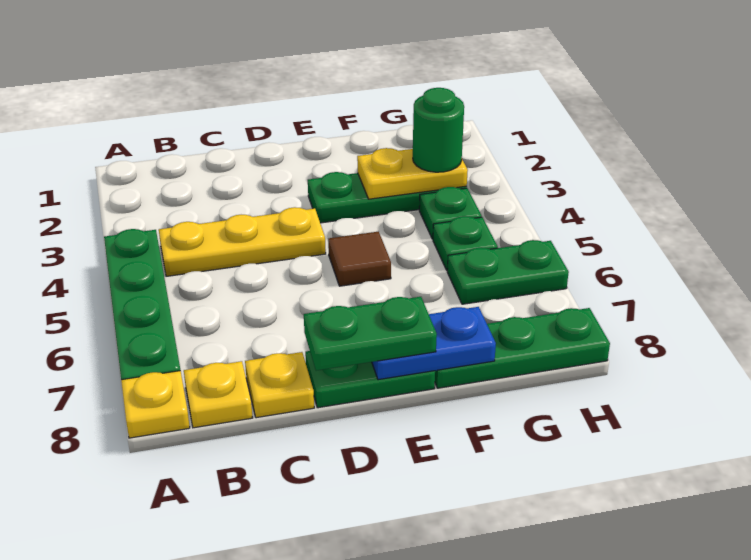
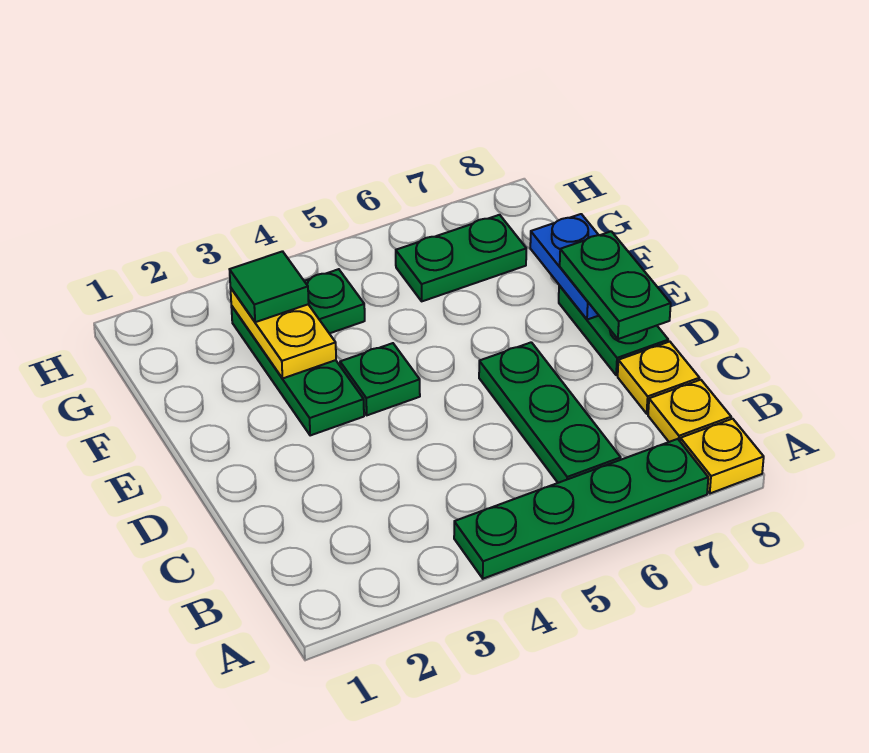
yellow 1x3 plate [159,207,326,276] -> none
brown 1x1 tile [328,232,391,286] -> none
green 1x3 plate [435,308,610,388] -> green 1x3 plate moved to [479,342,621,483]
green 1x1 round brick [413,88,464,172] -> green 1x1 tile [230,251,309,322]
green 1x1 plate [433,216,498,270] -> green 1x1 plate moved to [340,343,420,415]
green 1x2 plate [447,240,569,304] -> green 1x2 plate turned to [396,215,526,301]

